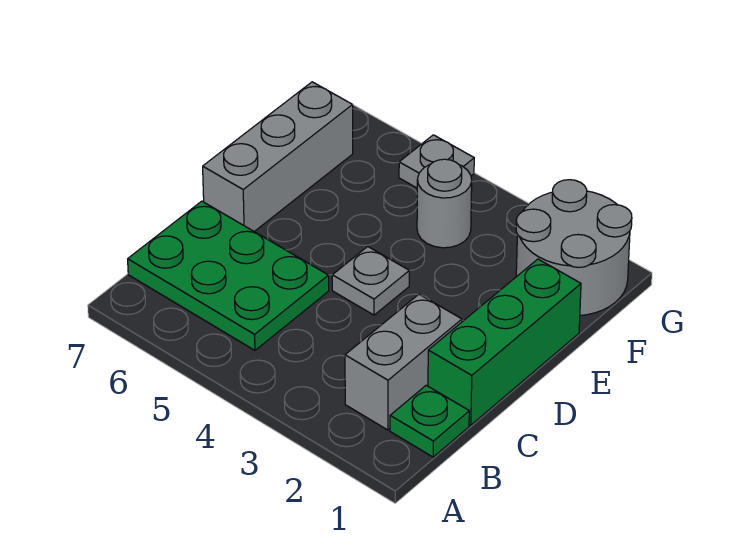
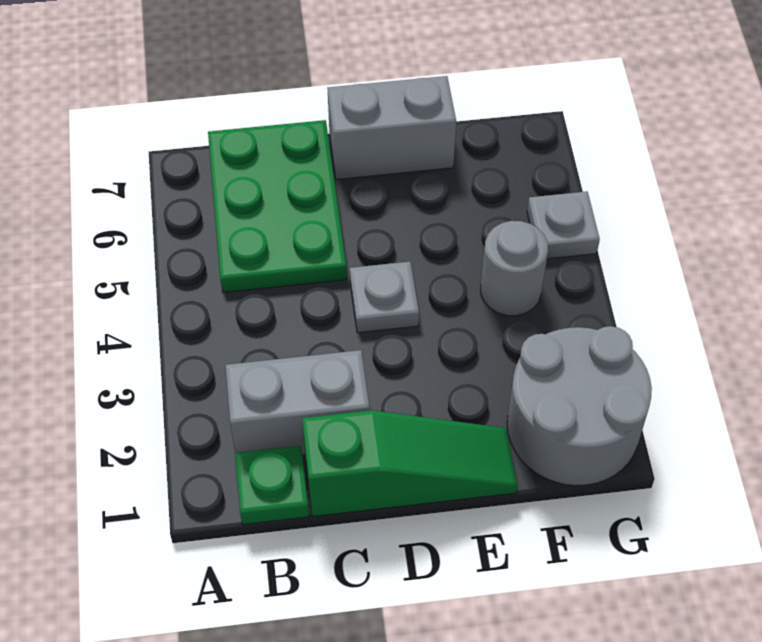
green 1x3 brick [428,259,581,425] -> green 1x3 slope [302,410,518,516]
grey 1x3 brick [203,82,353,231] -> grey 1x2 brick [328,76,456,179]

